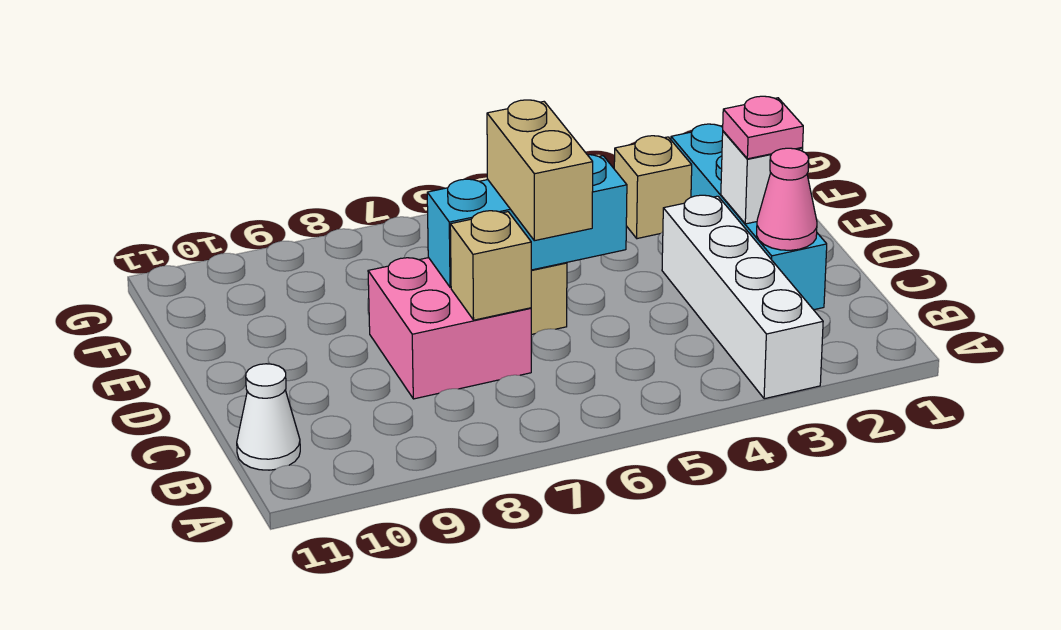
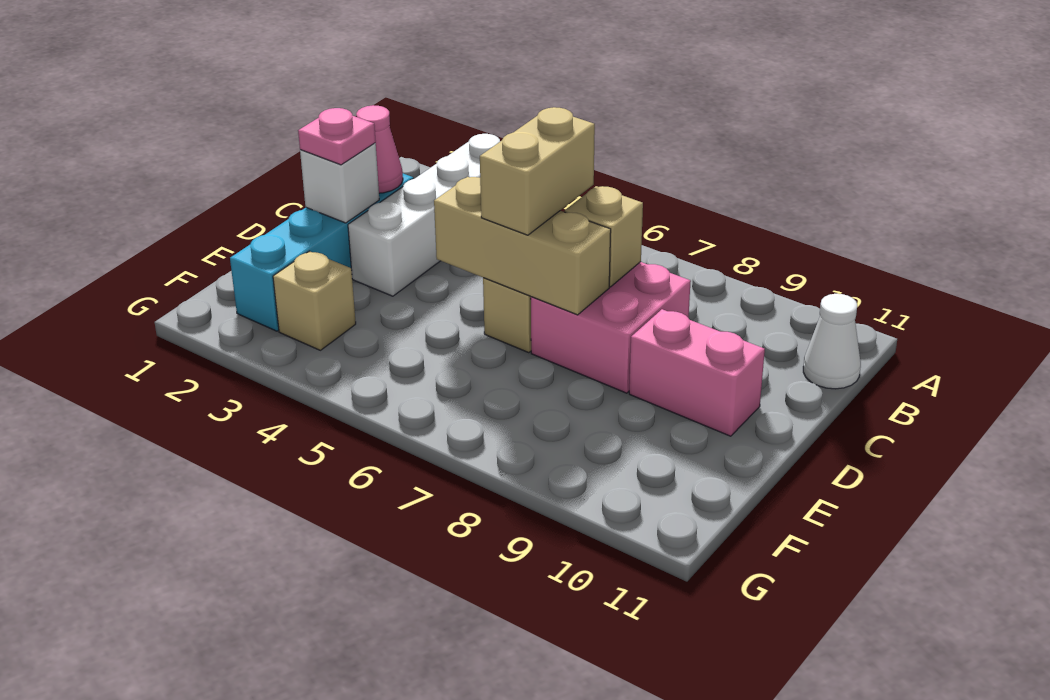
cyan 1x3 brick [427,155,627,287] -> tan 1x3 brick [434,177,611,315]
none -> pink 1x2 brick [629,309,765,436]

